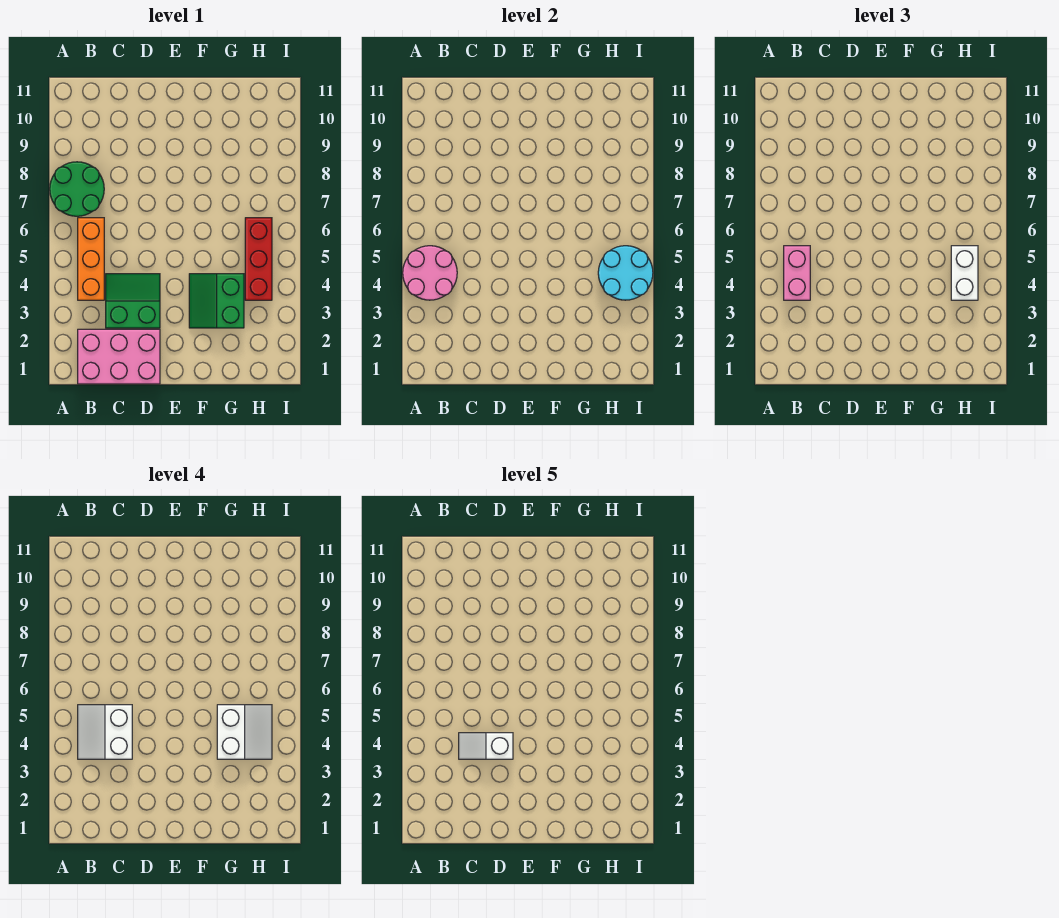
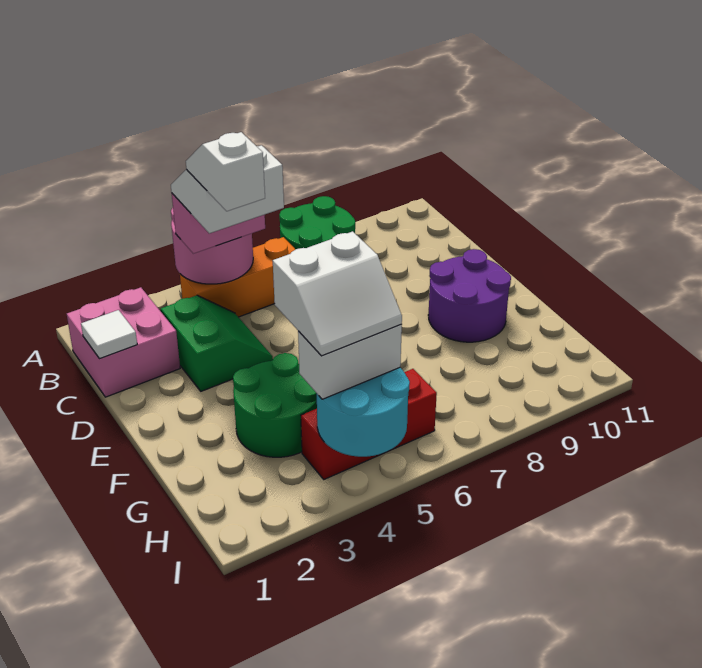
pink 2x3 brick [78,329,160,384] -> pink 2x2 brick [67,287,180,397]
none -> white 1x1 tile [81,310,137,359]
none -> purple 2x2 round brick [428,249,511,342]
green 2x2 slope [189,274,244,328] -> green 2x2 round brick [233,353,317,457]

